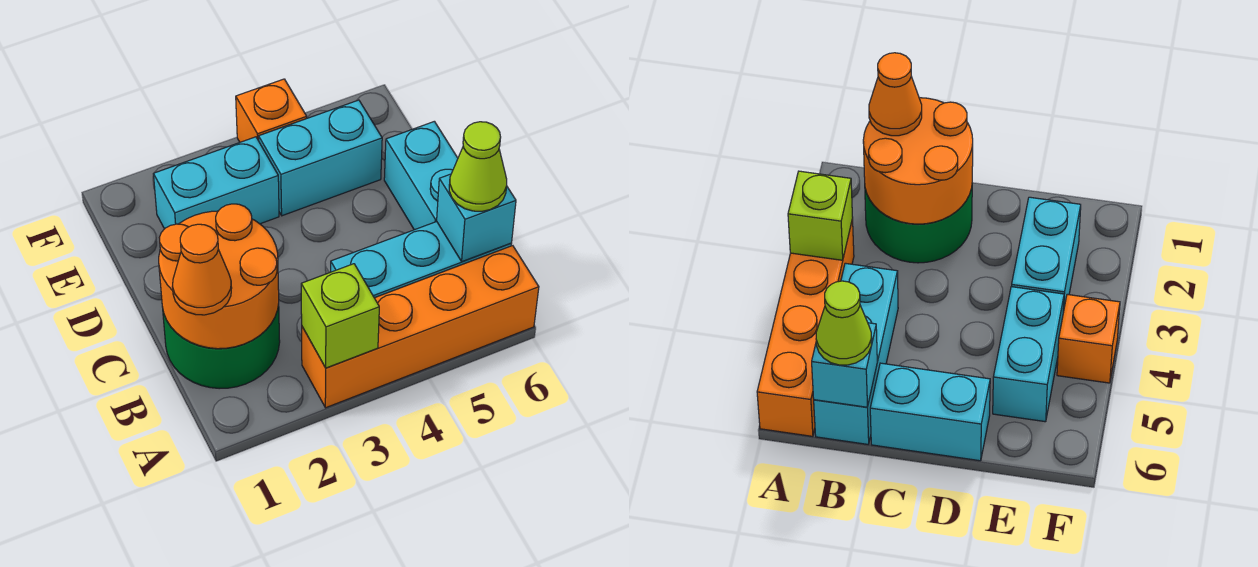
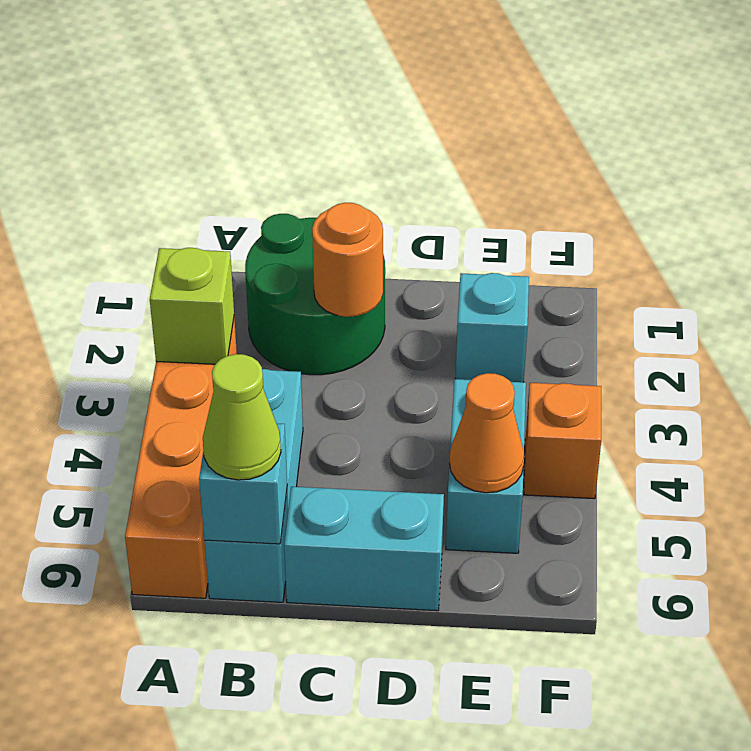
orange 2x2 round brick [159,204,279,349] -> orange 1x1 round brick [312,203,383,317]
orange 1x1 cone [172,224,232,315] -> orange 1x1 cone moved to [450,373,524,493]
cyan 1x2 brick [154,137,279,229] -> cyan 1x1 brick [455,273,529,382]

